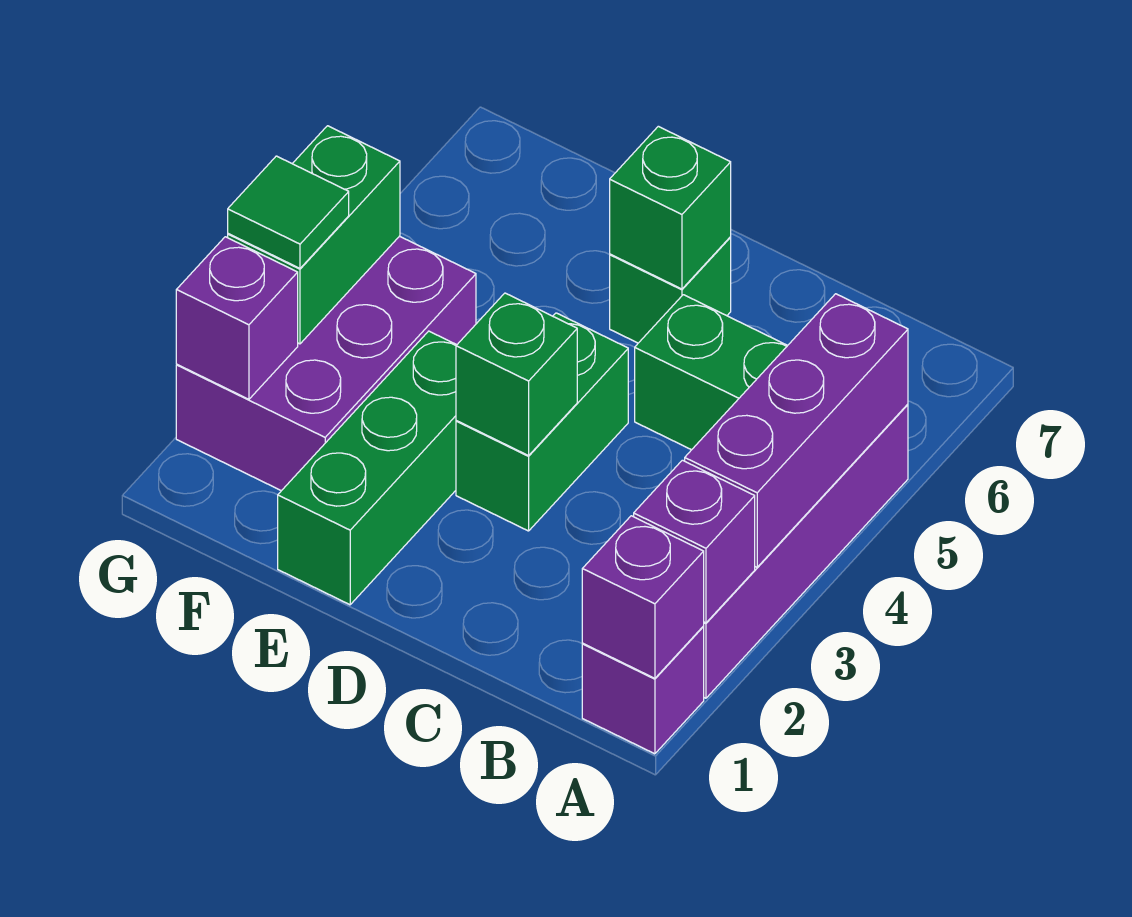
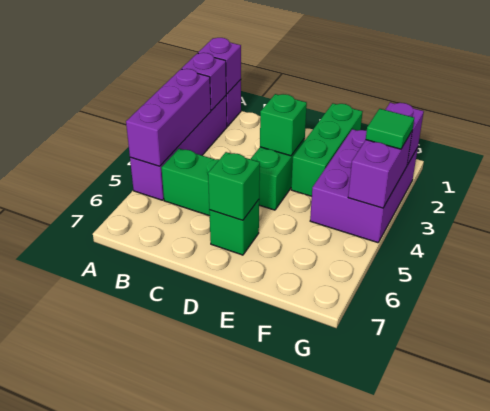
green 1x2 brick [228,126,400,344] -> purple 1x2 brick [348,132,412,208]

